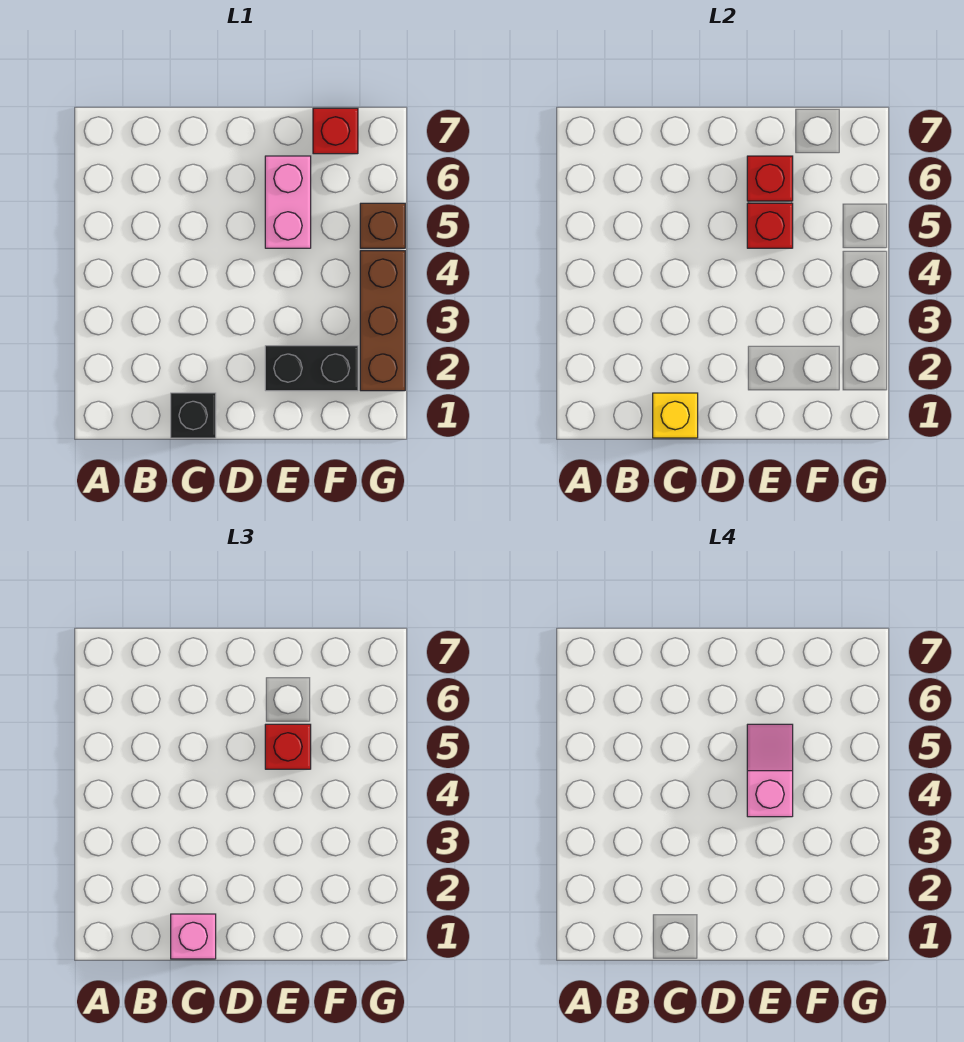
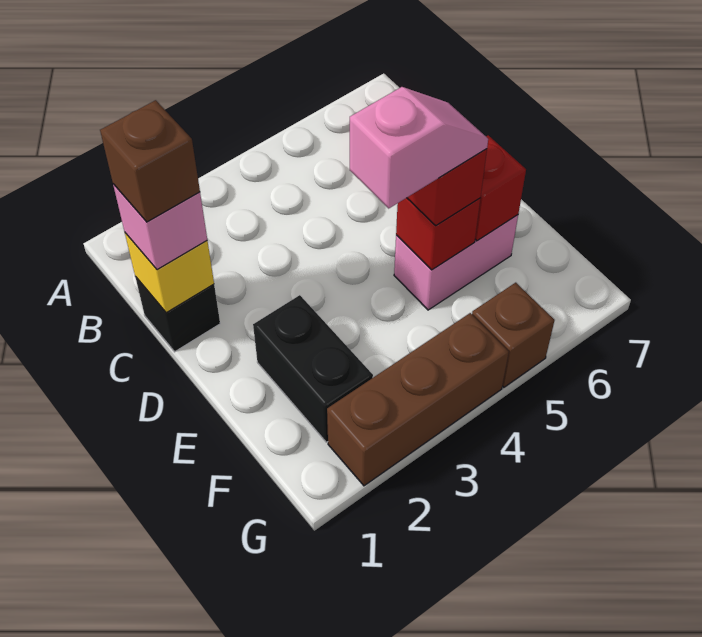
none -> brown 1x1 brick [100,100,200,222]
red 1x1 brick [313,108,358,154] -> none

